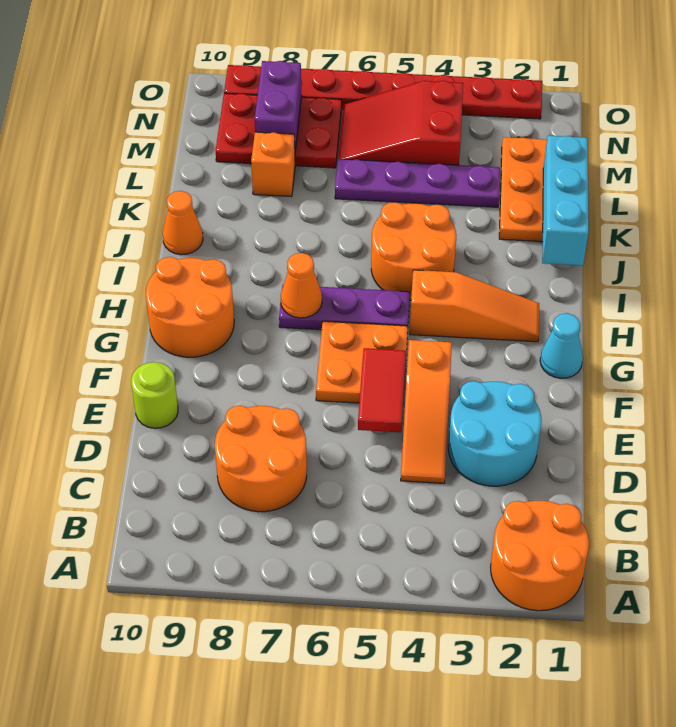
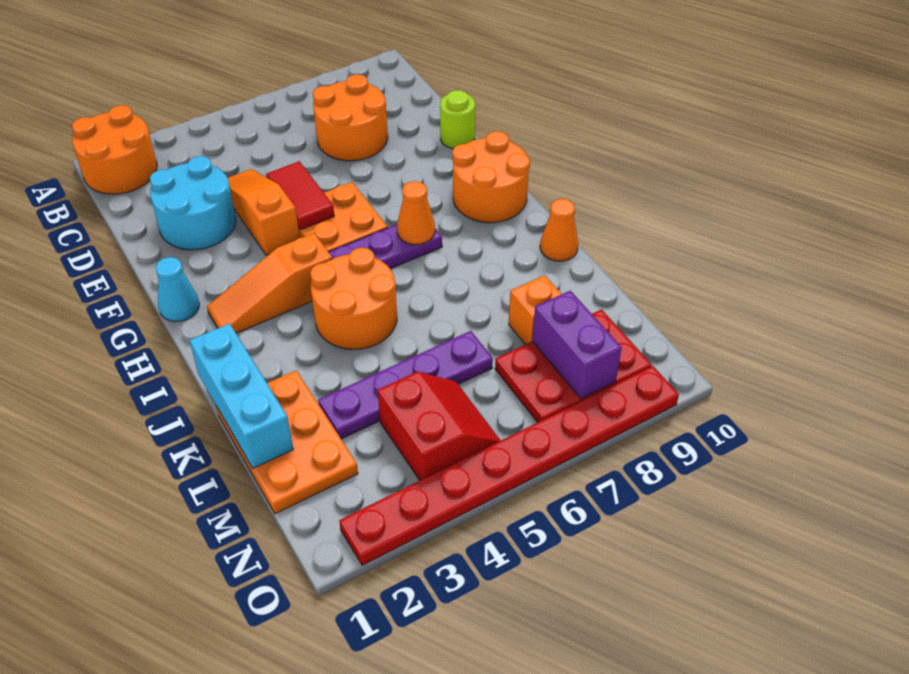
red 2x3 slope [338,81,463,165] -> red 2x2 slope [378,372,501,480]

